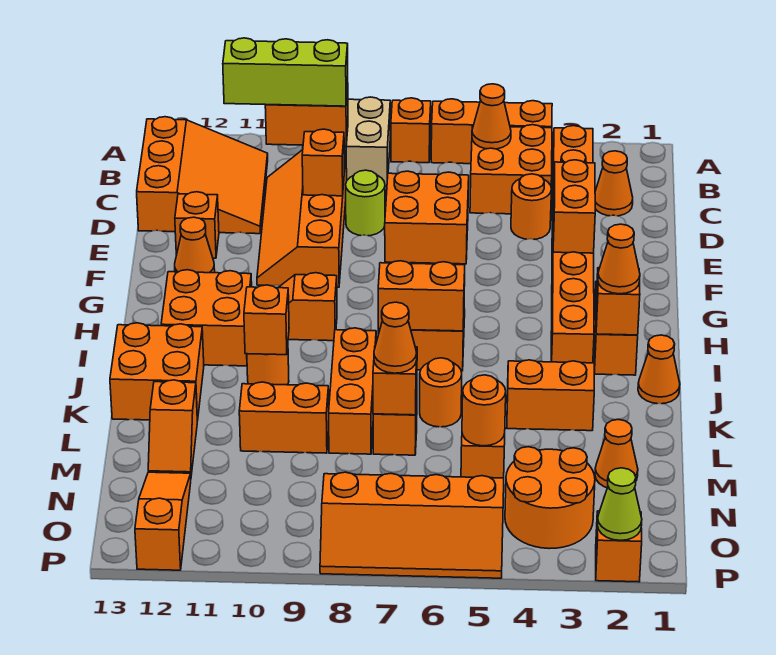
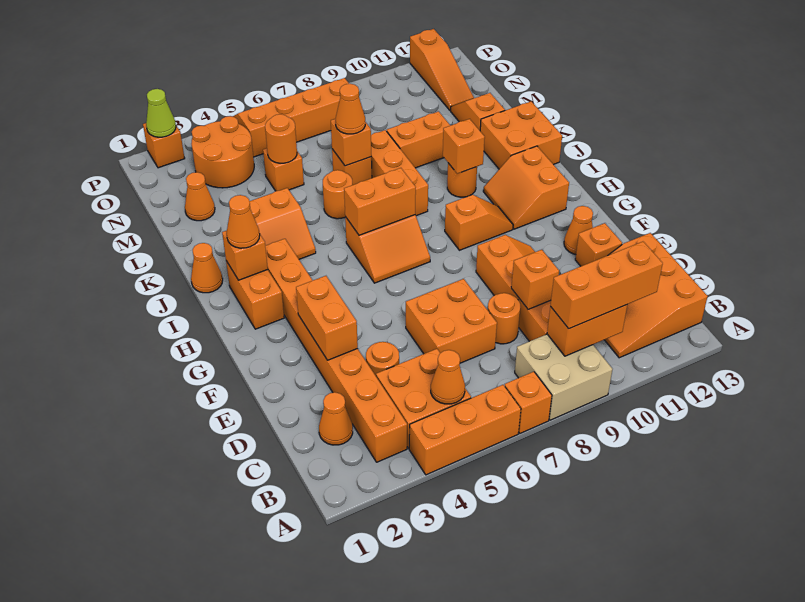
lime 1x3 brick [223,38,348,106] -> orange 1x3 brick [550,242,663,329]
lime 1x1 round brick [346,170,385,236] -> orange 1x1 round brick [488,293,520,344]
orange 2x2 brick [161,270,252,366] -> orange 2x2 slope [483,146,569,229]

